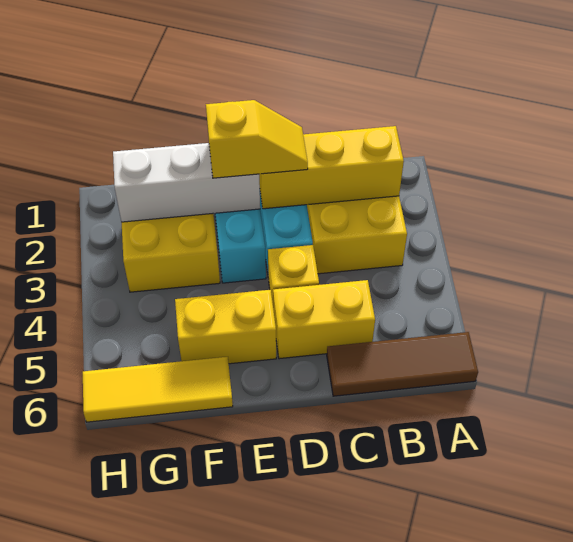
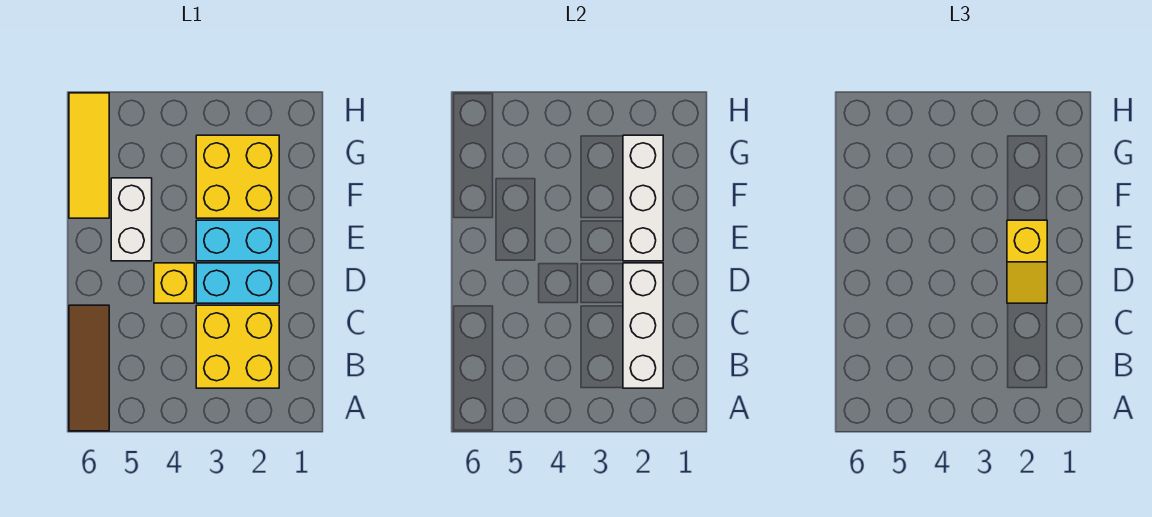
yellow 1x3 brick [259,126,404,209] -> white 1x3 brick [623,263,663,388]
yellow 1x2 brick [273,280,375,359] -> none
yellow 1x2 brick [175,290,276,364] -> white 1x2 brick [111,178,152,261]

